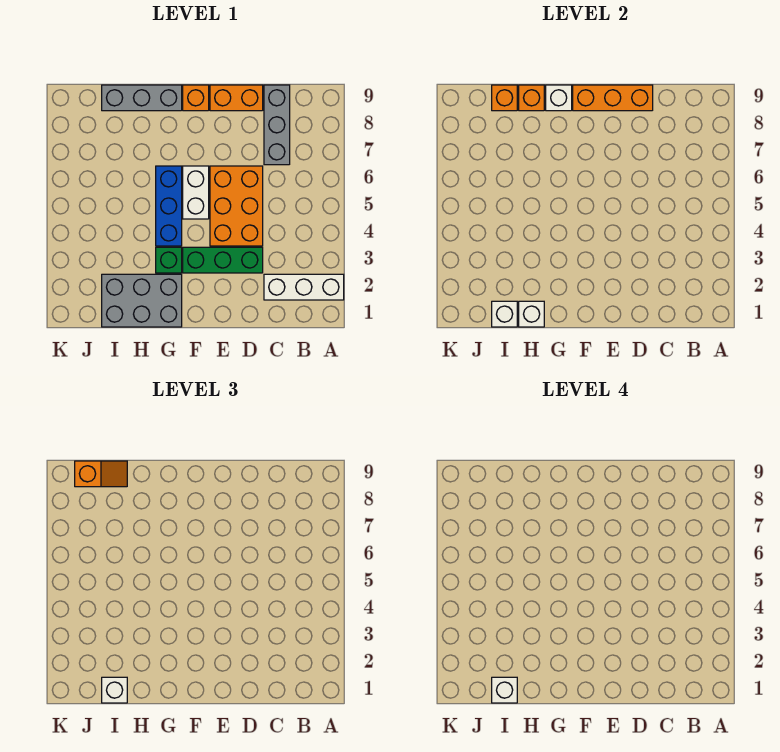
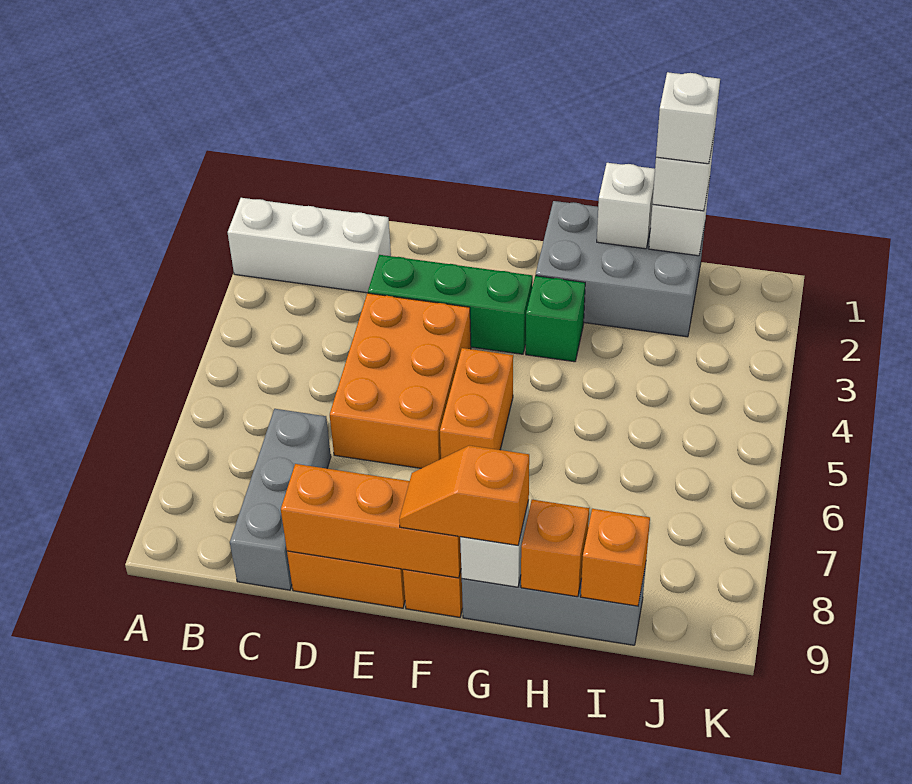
white 1x2 brick [183,166,209,219] -> orange 1x2 brick [440,348,513,459]
blue 1x3 brick [156,166,182,246] -> none
orange 1x2 slope [75,461,127,487] -> orange 1x2 slope moved to [399,445,529,545]

